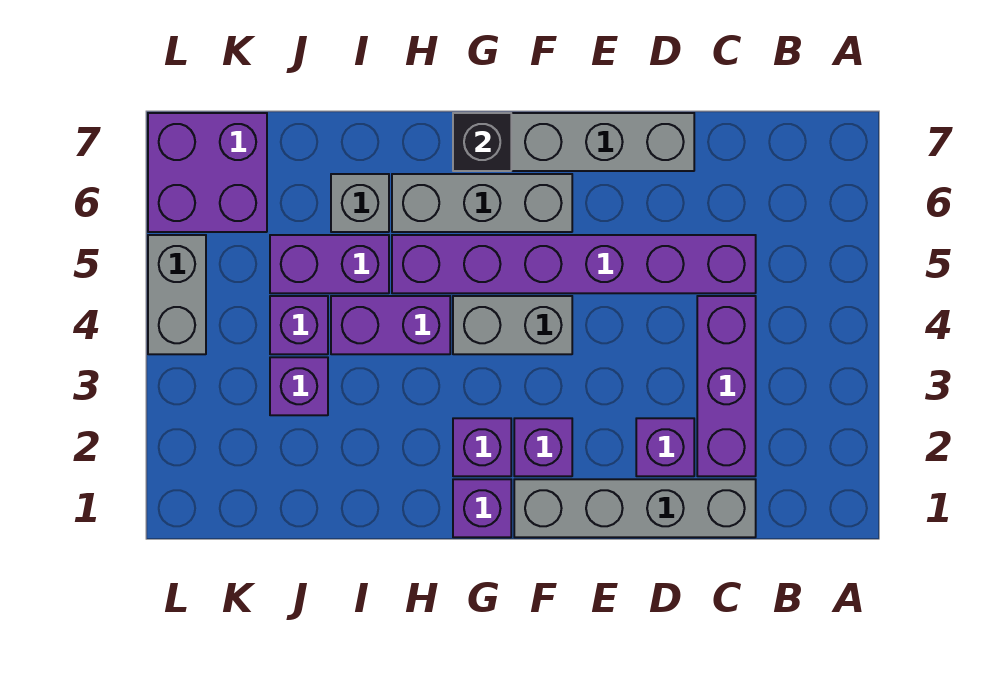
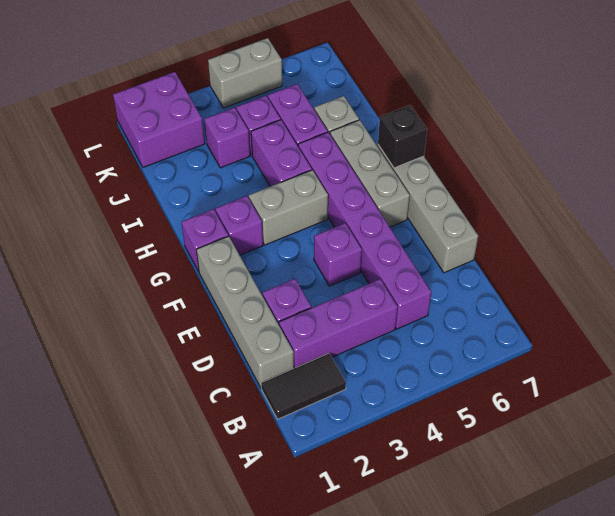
none -> black 1x2 tile [261,354,346,419]
purple 1x1 brick [514,418,572,476] -> purple 1x1 brick moved to [314,223,362,286]
grey 1x2 brick [453,296,572,354] -> grey 1x2 brick turned to [249,170,328,245]
purple 2x2 brick [148,113,267,232] -> purple 2x2 brick moved to [113,72,205,167]

